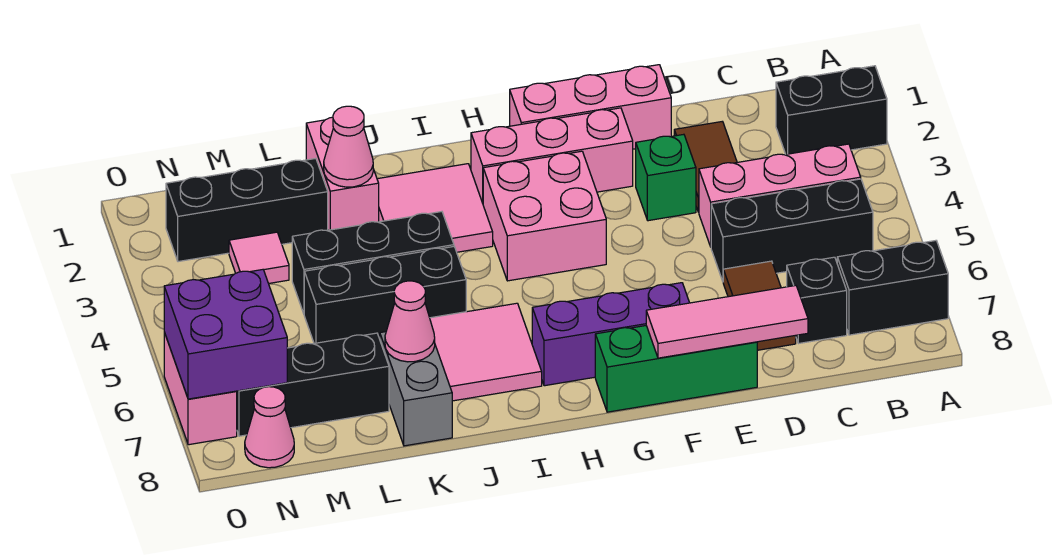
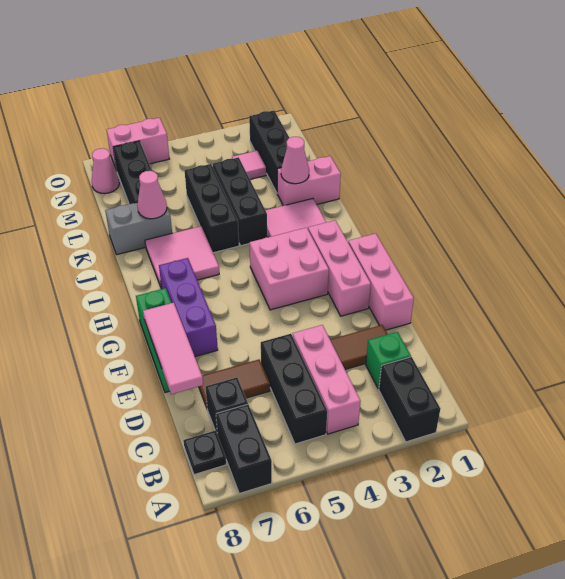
none -> black 1x1 plate [183,431,226,475]
green 1x1 brick [636,134,696,221] -> green 1x1 brick moved to [366,332,411,389]
purple 2x2 brick [164,270,287,399] -> none

